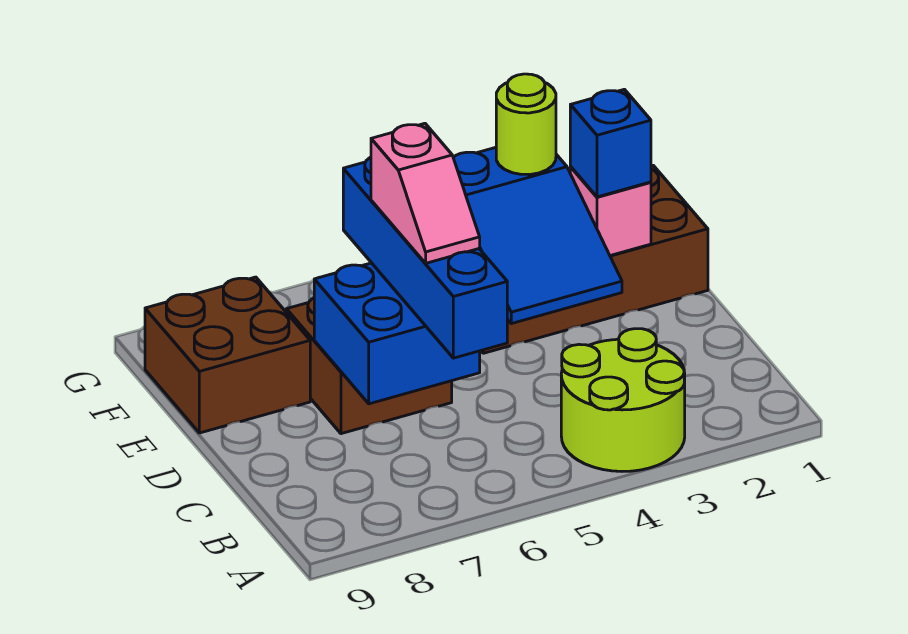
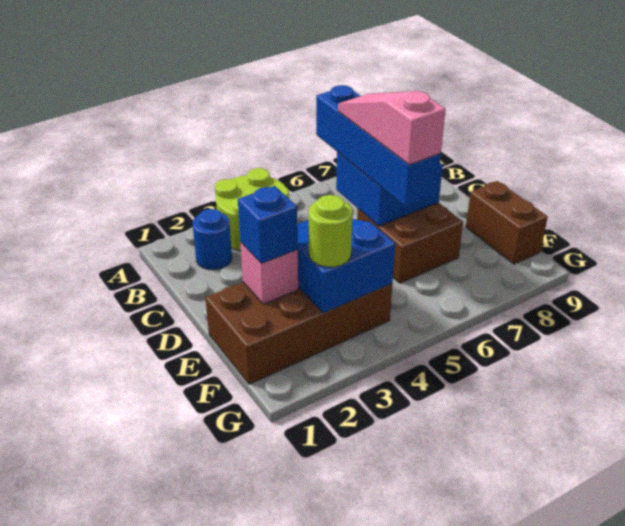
none -> blue 1x1 round brick [193,209,232,270]
pink 1x2 slope [371,123,480,263] -> pink 1x3 slope [338,91,446,165]
brown 2x2 brick [145,277,310,433] -> brown 1x2 brick [466,181,548,264]

